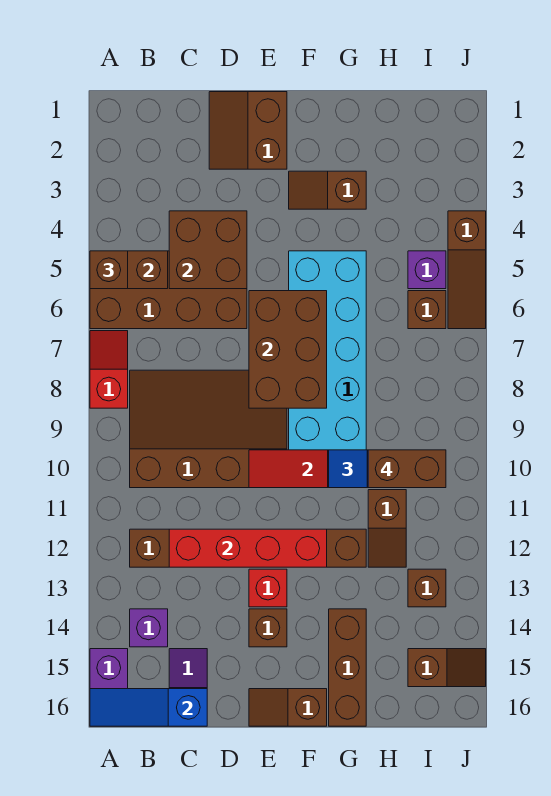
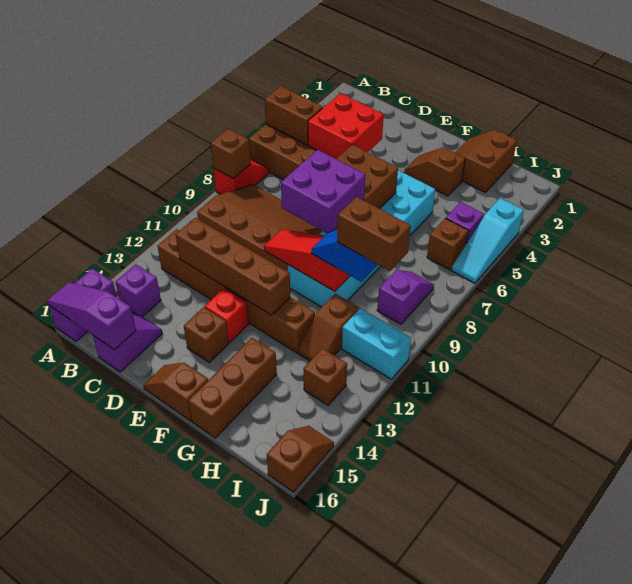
brown 1x1 brick [90,251,128,289] -> brown 1x1 brick moved to [211,129,250,179]
blue 1x3 slope [90,689,207,726] -> purple 1x3 slope [47,282,136,350]
brown 2x2 brick [169,211,247,289] -> red 2x2 brick [308,93,384,159]
red 1x4 brick [169,529,327,567] -> brown 1x4 brick [176,218,290,315]
brown 2x2 slope [209,92,287,169] -> brown 2x2 slope moved to [455,130,517,193]
none -> purple 2x2 brick [281,150,366,233]
none -> purple 1x2 slope [377,270,434,324]
none -> cyan 1x2 brick [342,308,411,379]
brown 1x2 slope [408,649,486,687] -> brown 1x2 slope turned to [267,426,334,492]
brown 1x3 slope [448,211,486,329] -> cyan 1x3 slope [451,198,524,283]

